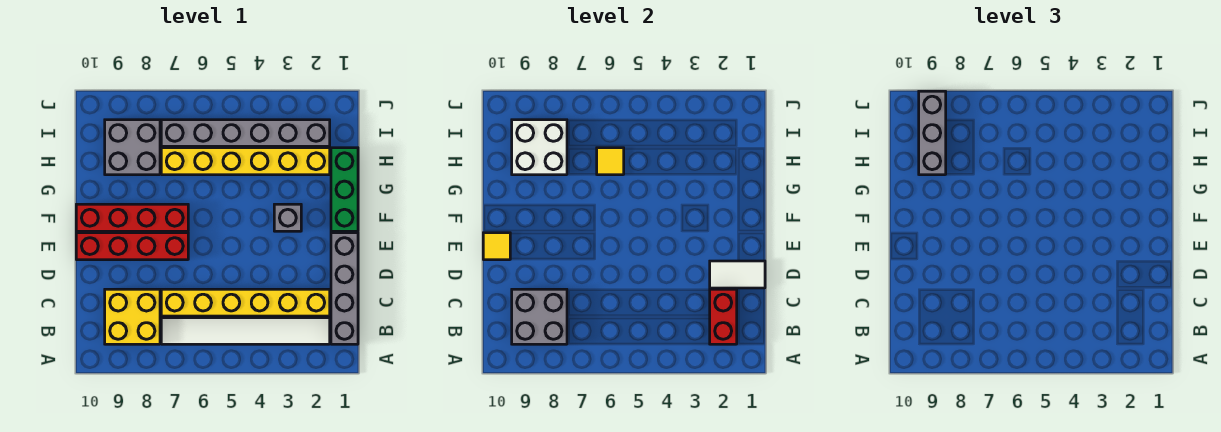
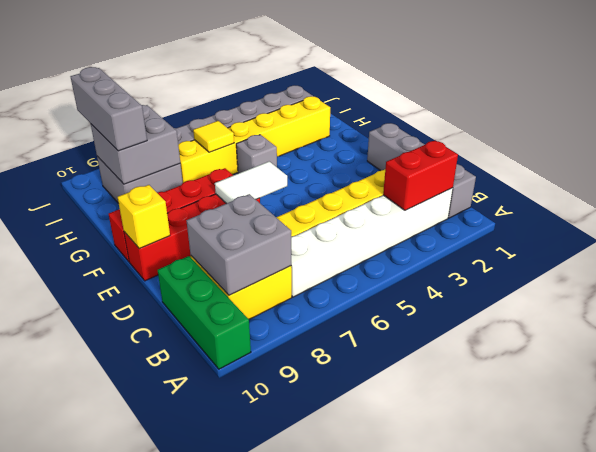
white 1x6 tile [161,318,330,344] -> white 1x6 brick [291,188,453,297]
red 1x2 brick [710,289,737,344] -> red 1x2 brick turned to [383,141,458,211]
white 1x2 tile [710,261,765,288] -> white 1x2 tile moved to [215,162,287,204]
yellow 1x1 tile [483,233,510,260] -> yellow 1x1 brick [118,185,170,249]
green 1x3 brick [331,148,358,231] -> green 1x3 brick moved to [158,256,251,369]
grey 1x1 brick [274,204,301,231] -> grey 1x1 brick moved to [236,135,277,174]
white 2x2 brick [512,120,567,175] -> grey 2x2 brick [91,105,180,184]

